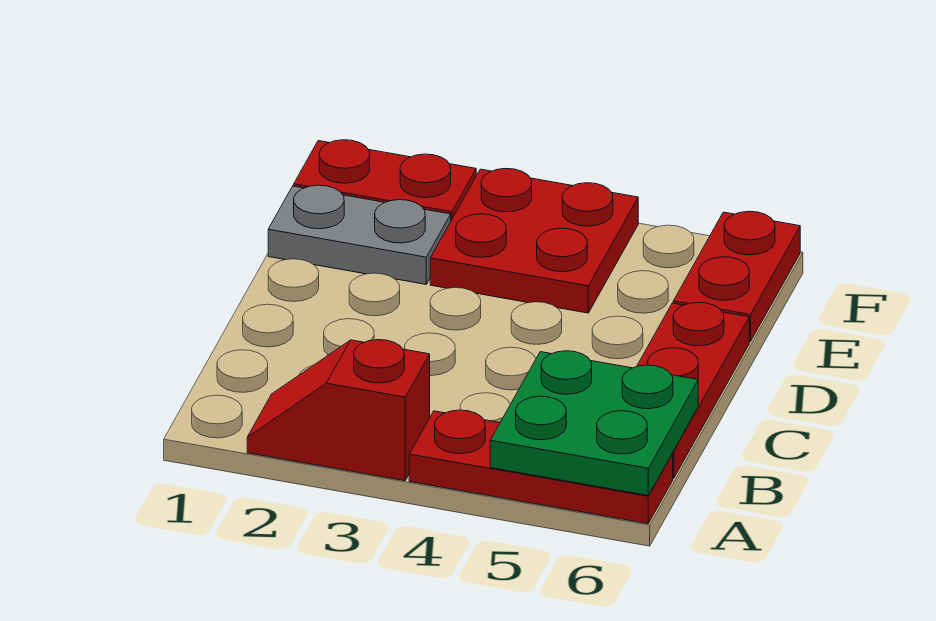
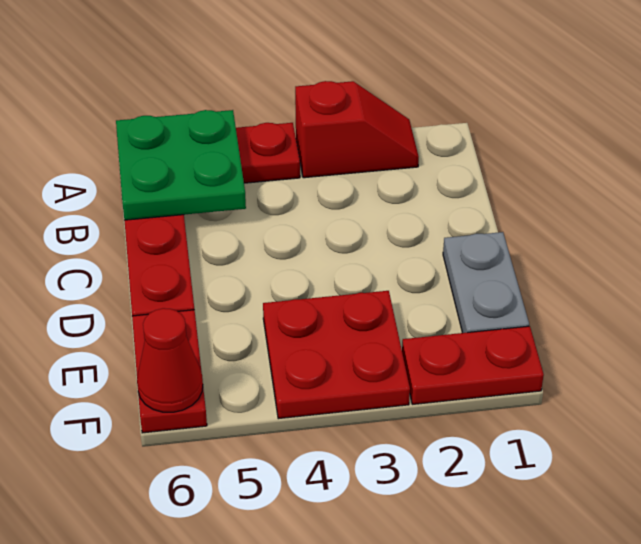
grey 1x2 plate [268,185,451,284] -> grey 1x2 plate turned to [443,232,529,333]
none -> red 1x1 cone [137,308,203,412]

